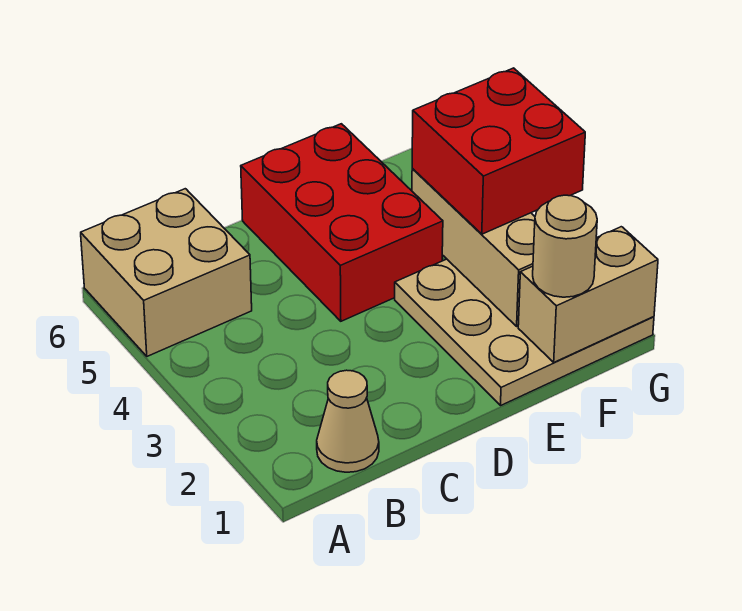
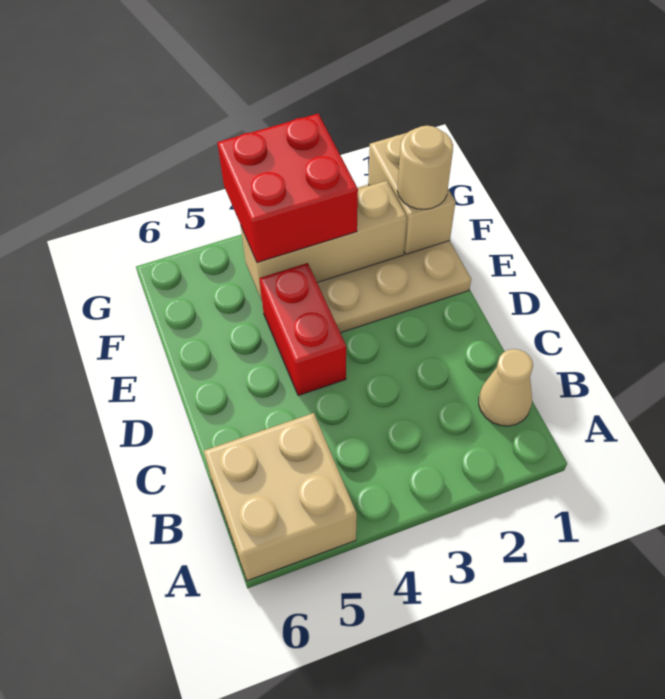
red 2x3 brick [241,124,443,321] -> red 1x2 brick [259,263,346,396]

